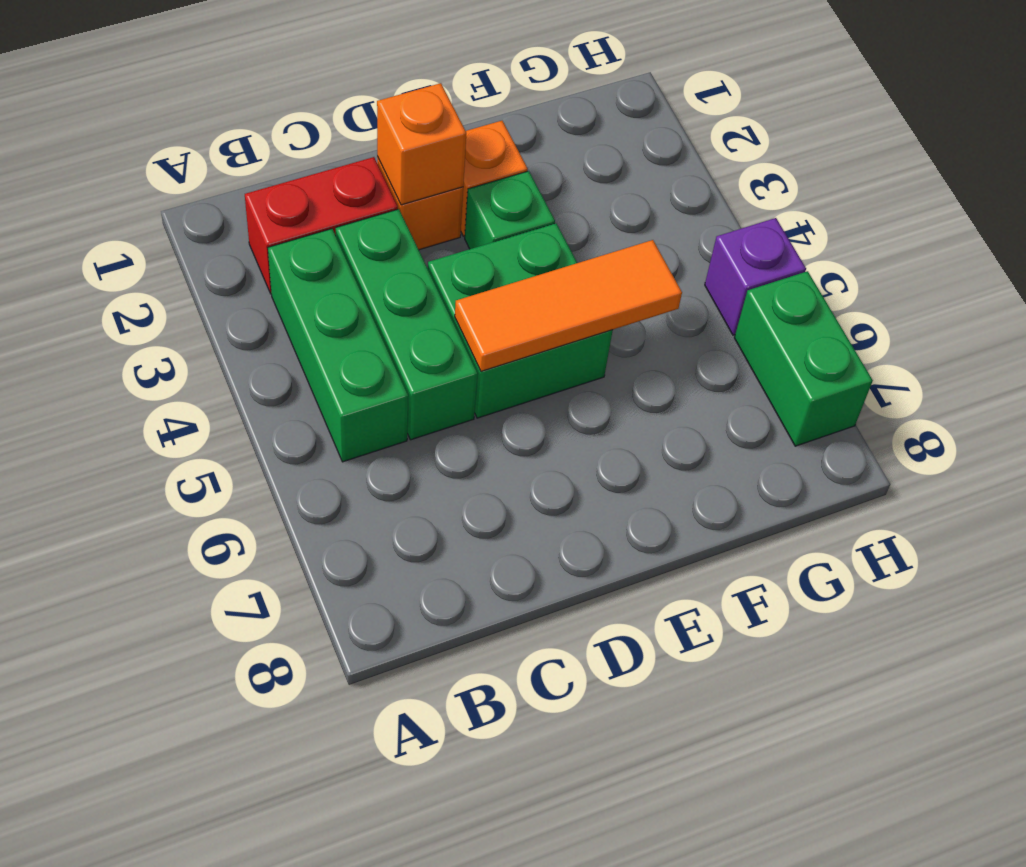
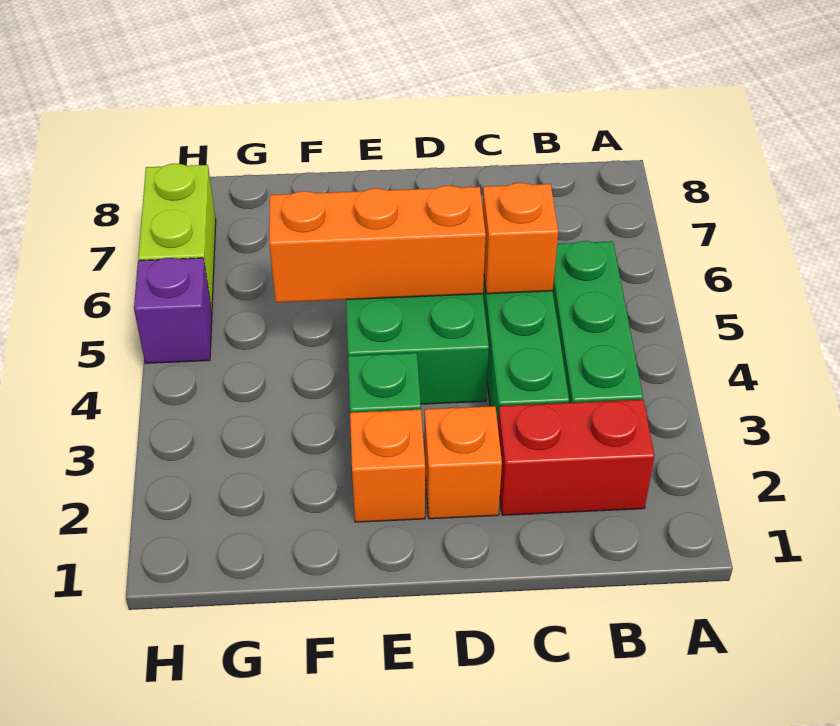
orange 1x1 brick [377,83,466,205] -> orange 1x1 brick moved to [482,183,558,294]
orange 1x3 tile [455,240,682,371] -> orange 1x3 brick [269,186,486,302]
green 1x2 brick [734,271,873,446] -> lime 1x2 brick [138,164,216,310]

